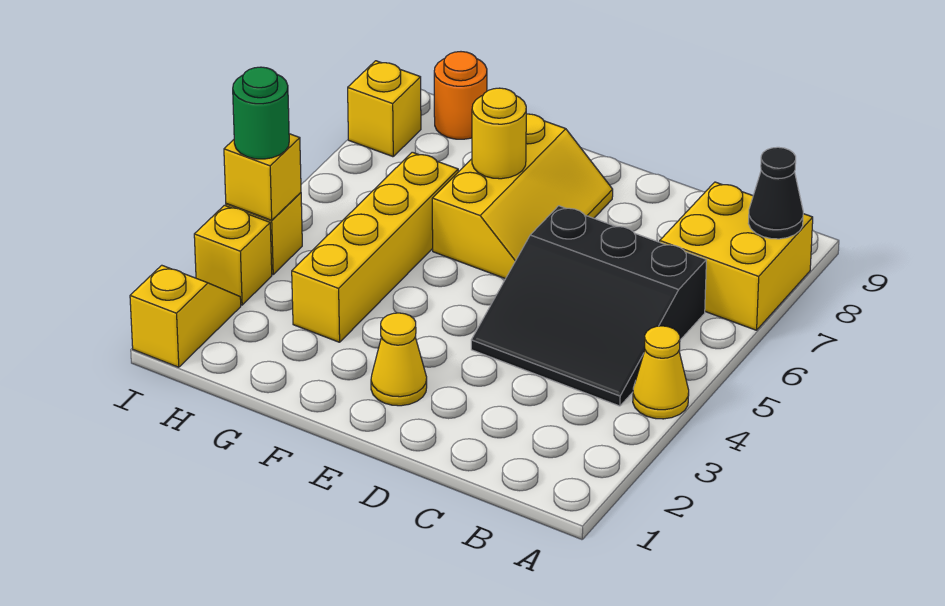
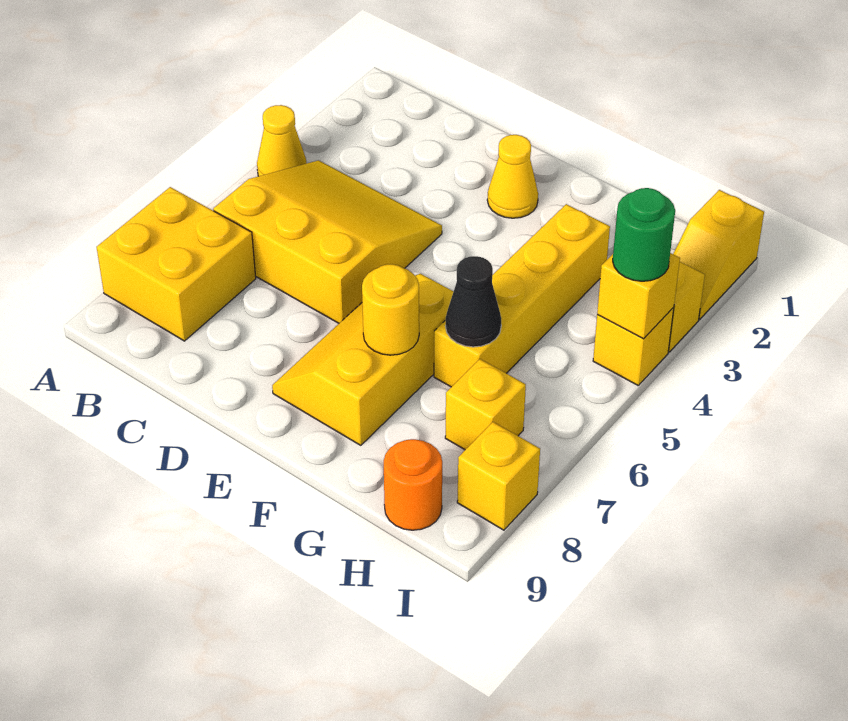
black 1x1 cone [748,147,803,239] -> black 1x1 cone moved to [445,256,501,347]
black 3x3 slope [471,206,706,406] -> yellow 3x3 slope [213,160,442,323]
none -> yellow 1x1 brick [445,359,526,450]

